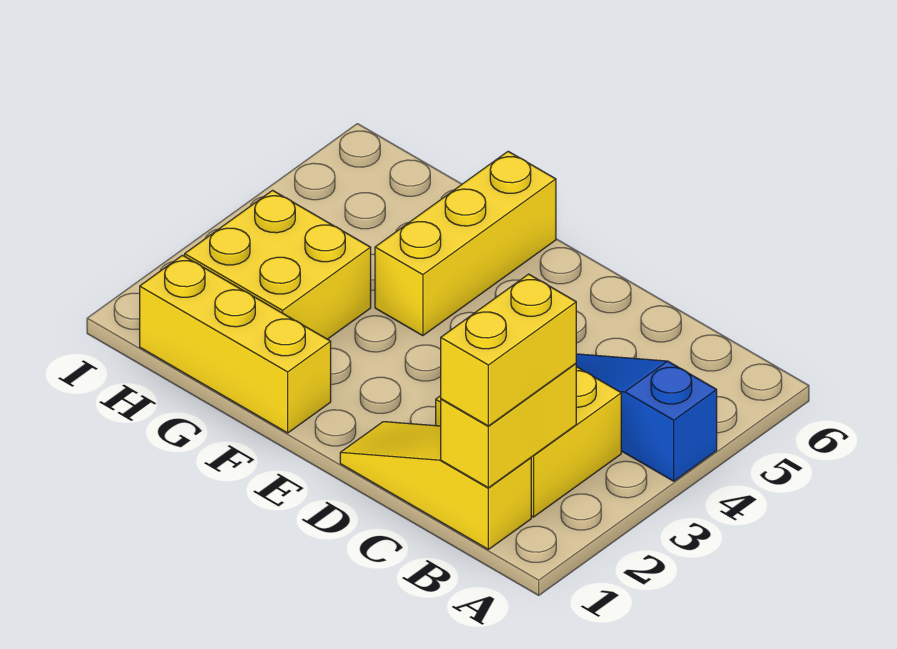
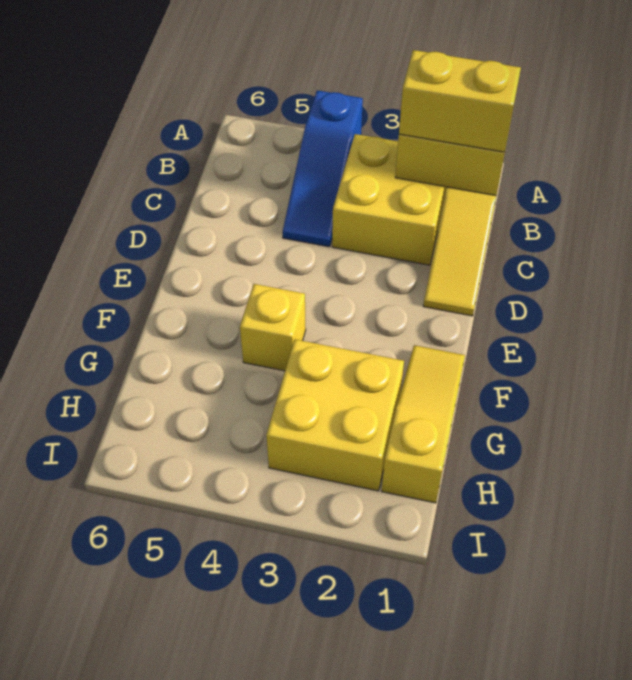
yellow 1x3 brick [140,255,331,433] -> yellow 1x3 slope [382,345,465,503]
yellow 1x3 brick [375,151,556,336] -> yellow 1x1 brick [240,284,306,371]

